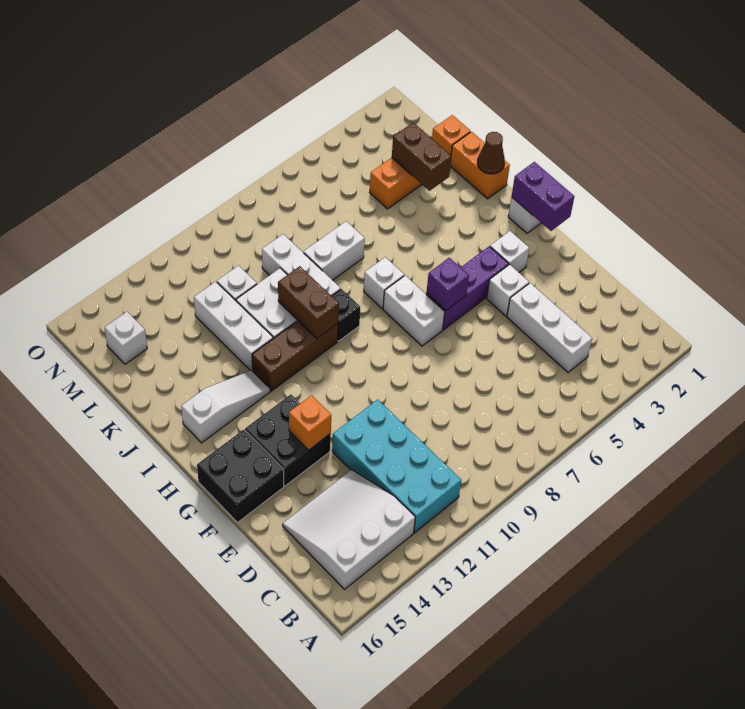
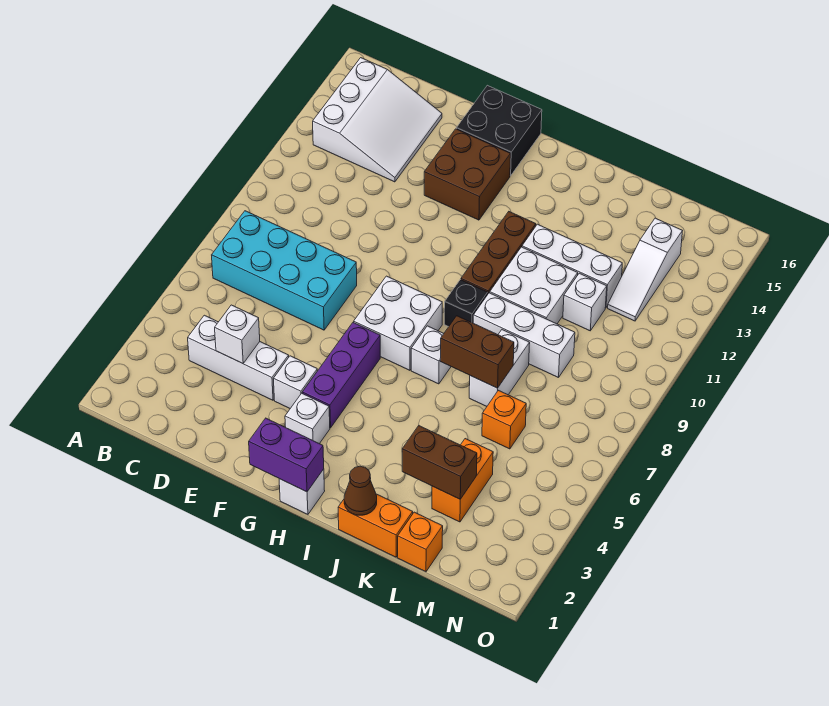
cyan 2x4 brick [332,399,461,533] -> cyan 2x4 brick moved to [212,211,357,330]
black 2x2 brick [245,395,331,486] -> brown 2x2 brick [424,129,511,220]
orange 1x1 brick [289,395,331,450] -> orange 1x1 brick moved to [482,390,526,449]
purple 1x1 brick [426,258,469,310] -> none
white 1x2 brick [383,276,445,346] -> white 2x2 brick [354,276,442,370]
brown 1x2 brick [278,266,339,338] -> brown 1x2 brick moved to [440,316,514,388]
white 1x3 slope [181,370,270,443] -> white 1x3 slope moved to [608,218,682,321]
white 1x1 brick [105,312,147,364] -> white 1x1 brick moved to [215,305,260,364]

